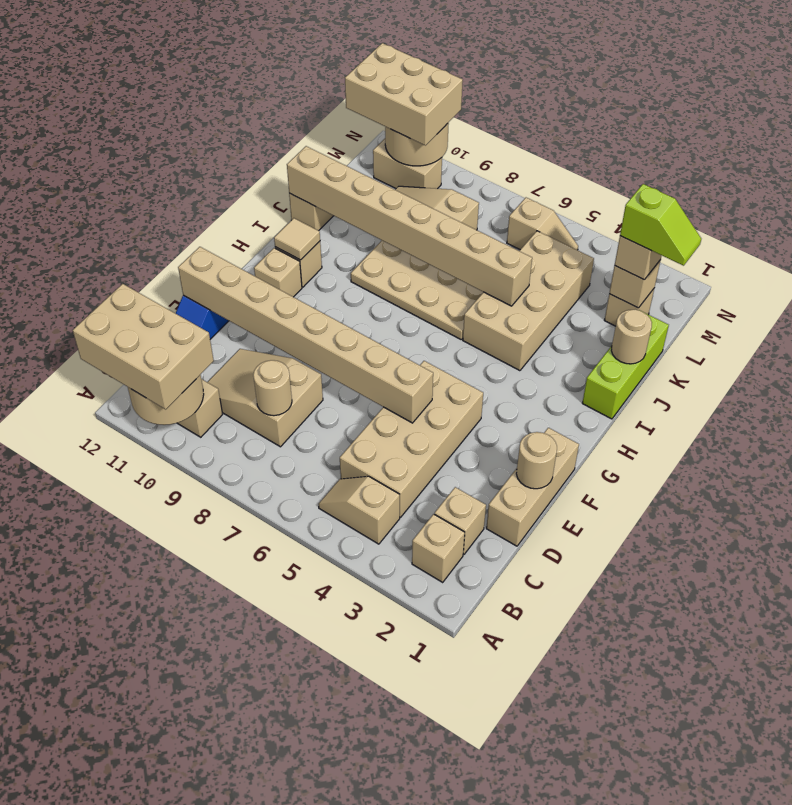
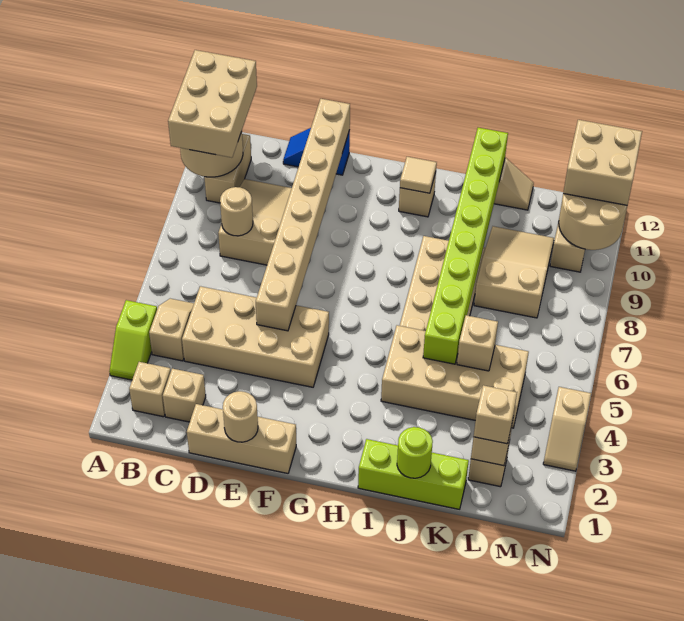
tan 1x1 brick [254,248,302,297] -> tan 1x1 brick moved to [457,315,498,371]
tan 1x1 round brick [611,310,652,364] -> lime 1x1 round brick [397,427,433,478]
tan 1x8 brick [287,146,532,306] -> lime 1x8 brick [423,128,508,364]
lime 1x2 slope [620,184,701,266] -> lime 1x2 slope moved to [109,300,157,380]
tan 1x2 slope [507,198,578,250] -> tan 1x2 slope moved to [543,387,591,471]
tan 2x3 brick [345,43,463,145] -> tan 2x2 brick [563,120,642,205]

